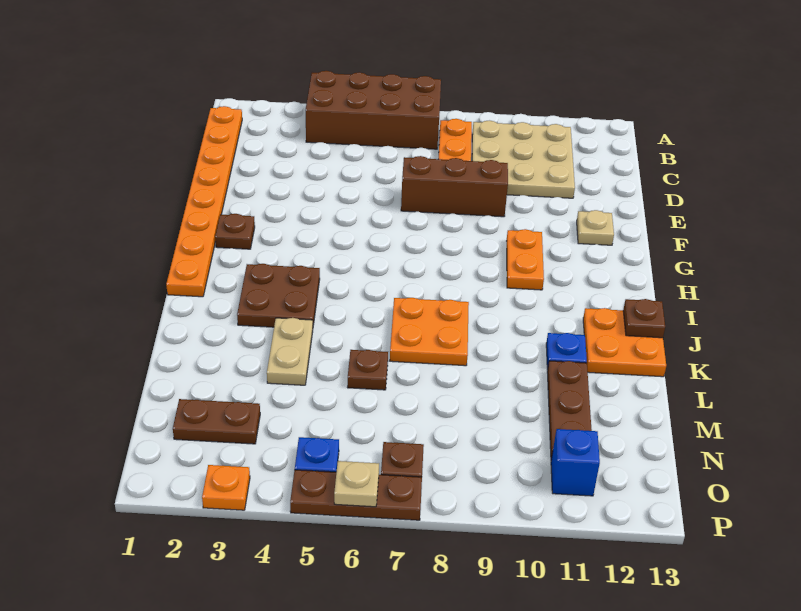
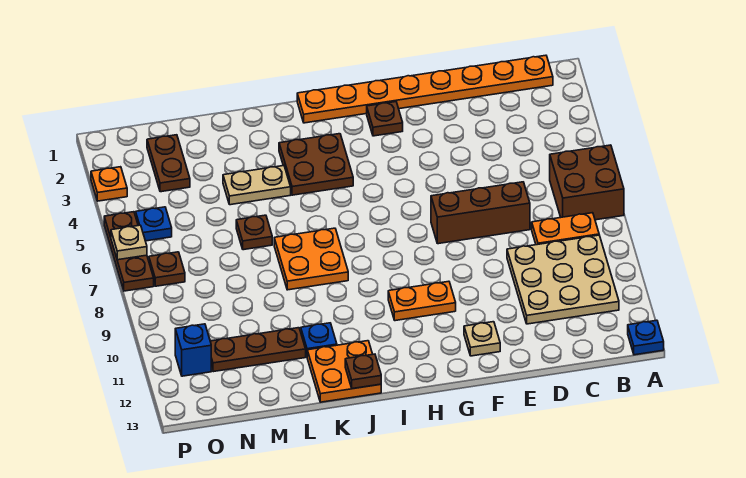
brown 2x4 brick [306,71,441,149] -> brown 2x2 brick [550,145,624,220]
none -> blue 1x1 plate [628,320,664,355]
brown 1x3 brick [401,156,508,217] -> brown 1x3 brick turned to [431,182,530,244]

